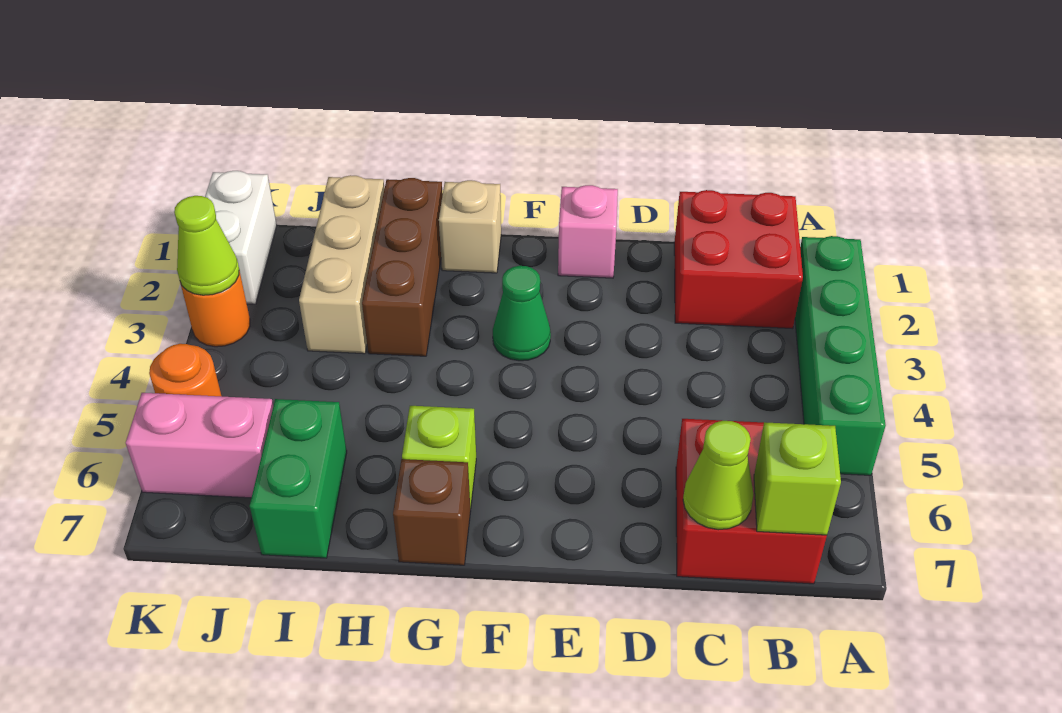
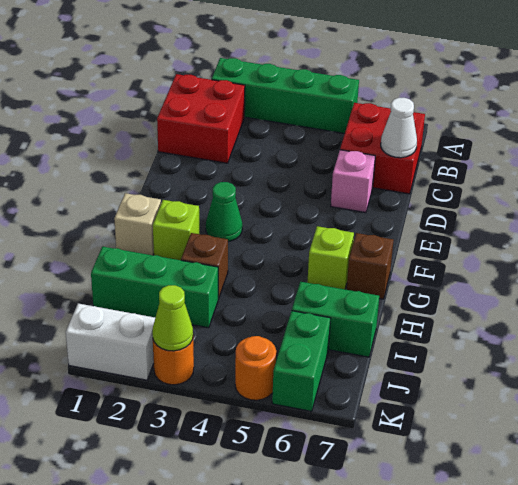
lime 1x1 brick [754,422,841,535] -> lime 1x1 brick moved to [153,200,199,260]
lime 1x1 cone [683,421,753,530] -> white 1x1 cone [381,98,417,158]
pink 1x1 brick [558,185,618,278] -> pink 1x1 brick moved to [331,150,375,213]
brown 1x3 brick [362,178,443,356] -> brown 1x1 brick [181,233,228,299]
tan 1x3 brick [299,175,385,354] -> green 1x3 brick [91,247,218,328]
pink 1x2 brick [126,393,273,498] -> green 1x2 brick [272,311,331,411]

